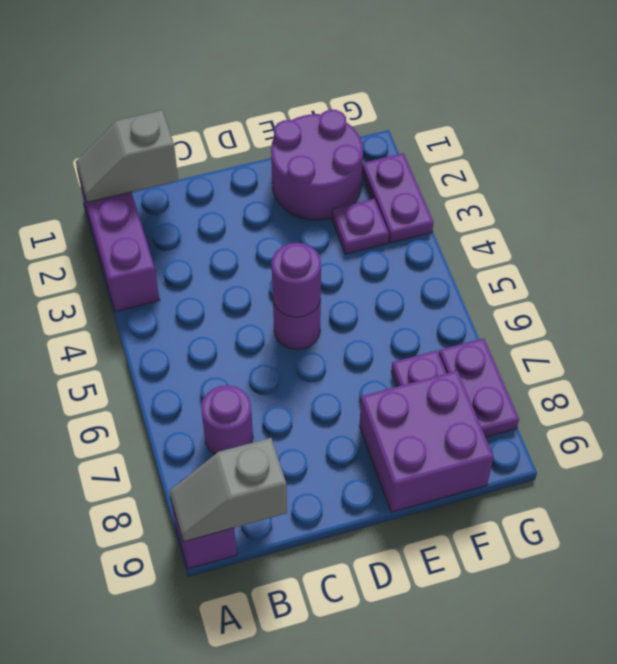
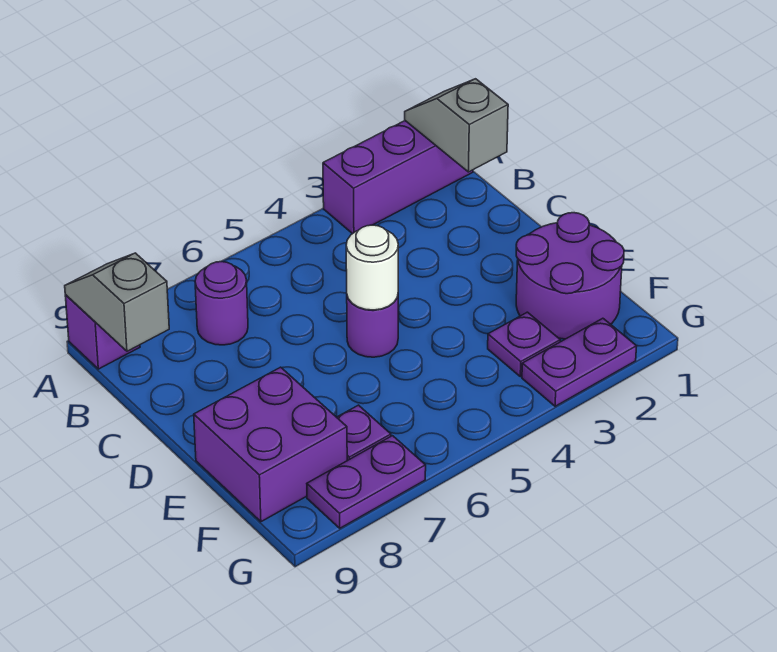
purple 1x1 round brick [272,243,321,317] -> white 1x1 round brick [346,225,398,310]

